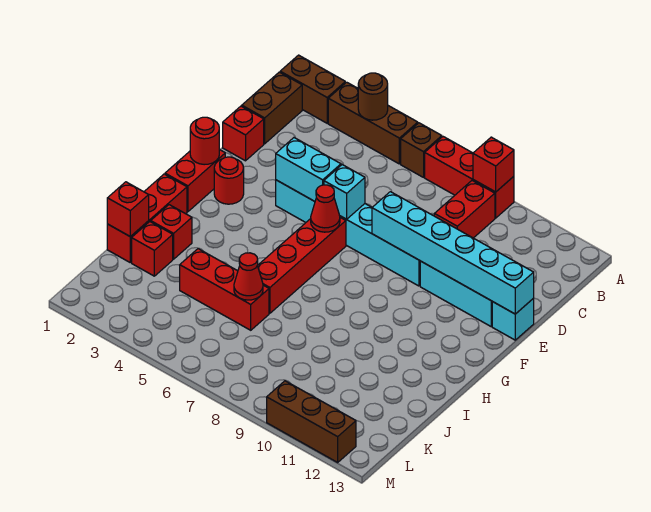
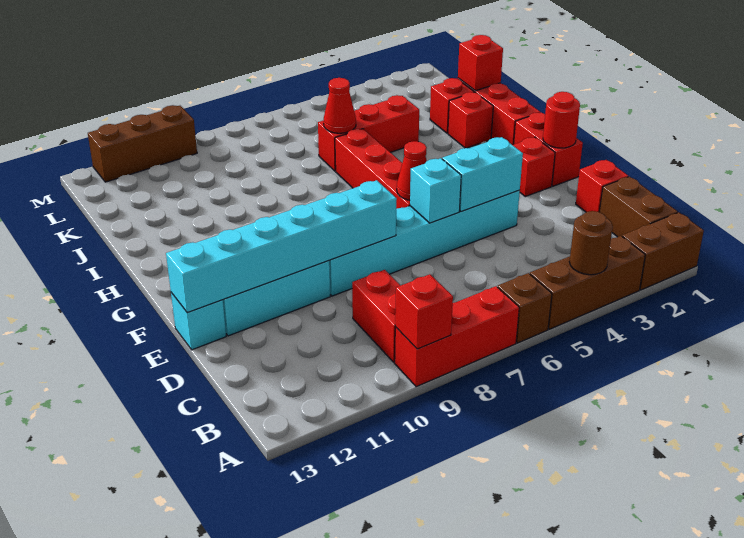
red 1x1 round brick [214,157,244,204] -> red 1x1 brick [513,137,555,197]

